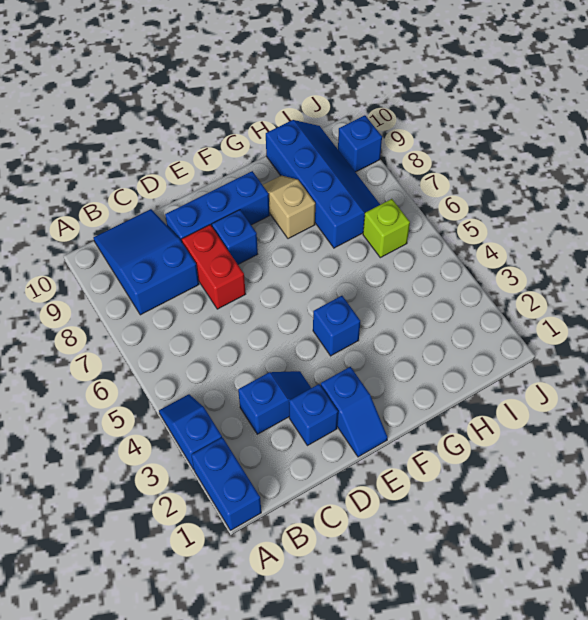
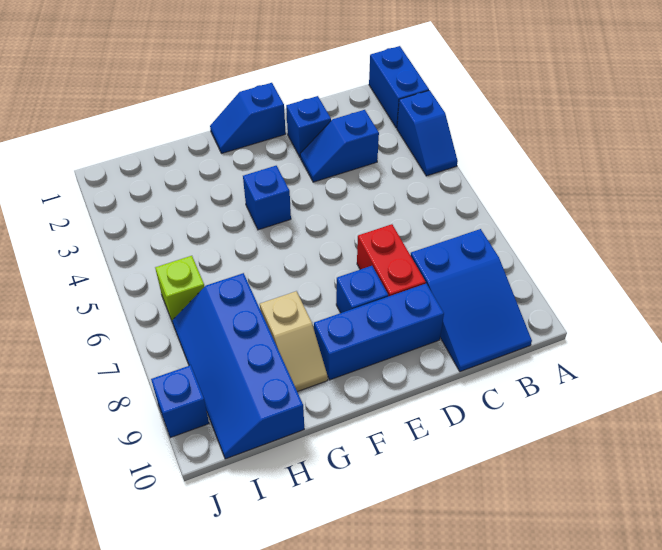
blue 1x2 slope [321,367,388,457] -> blue 1x2 slope turned to [210,83,286,153]

